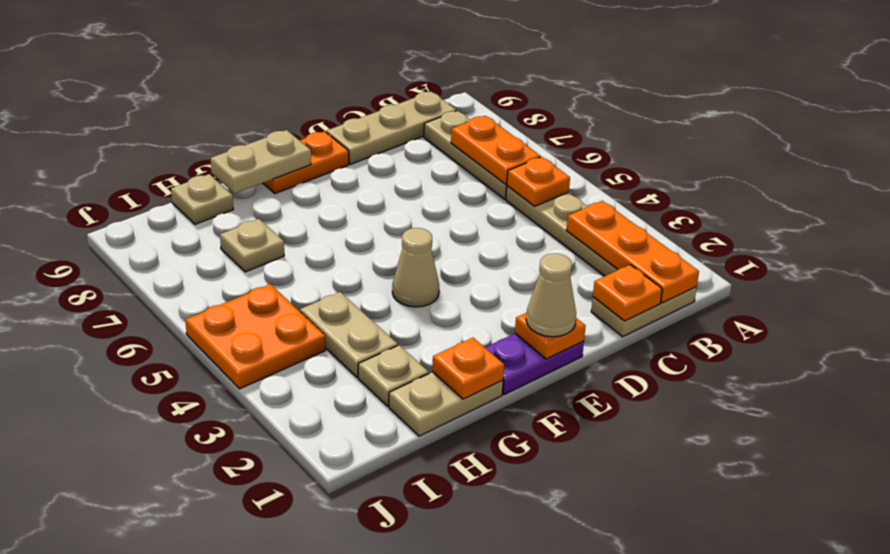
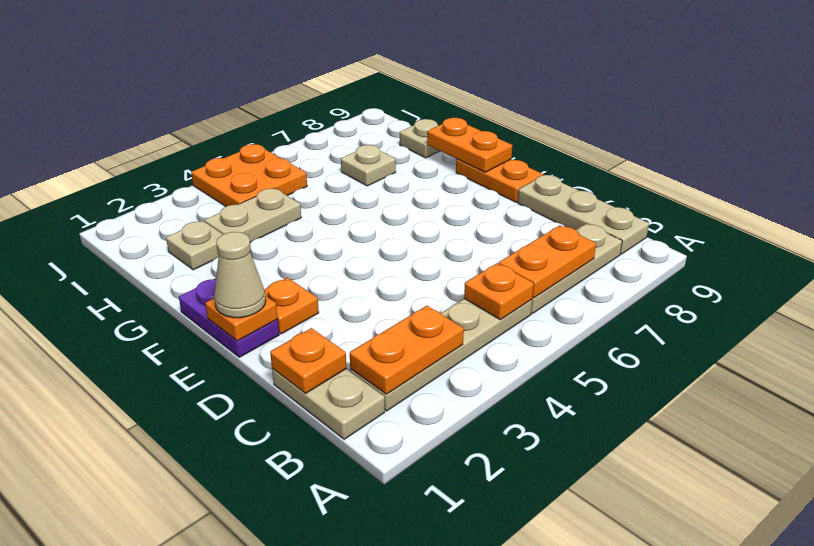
orange 1x3 plate [566,201,699,303] -> orange 1x2 plate [350,306,464,394]
tan 1x1 cone [392,228,439,307] -> none
tan 1x2 plate [211,130,311,193] -> orange 1x2 plate [427,118,512,172]
tan 1x2 plate [389,372,503,436] -> none
orange 1x1 plate [432,338,504,399] -> orange 1x1 plate moved to [264,278,319,334]

